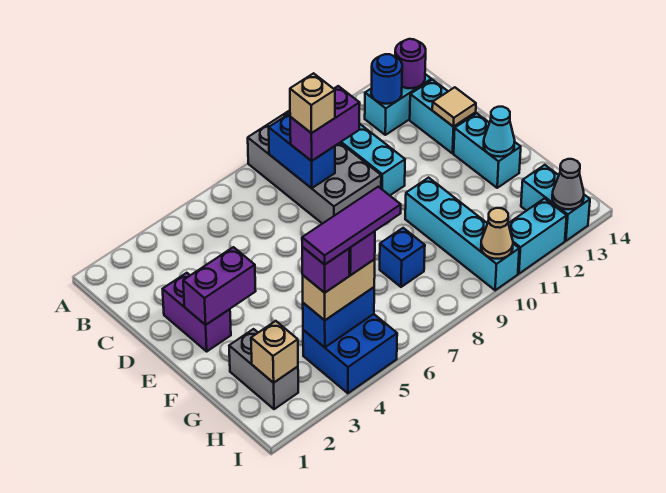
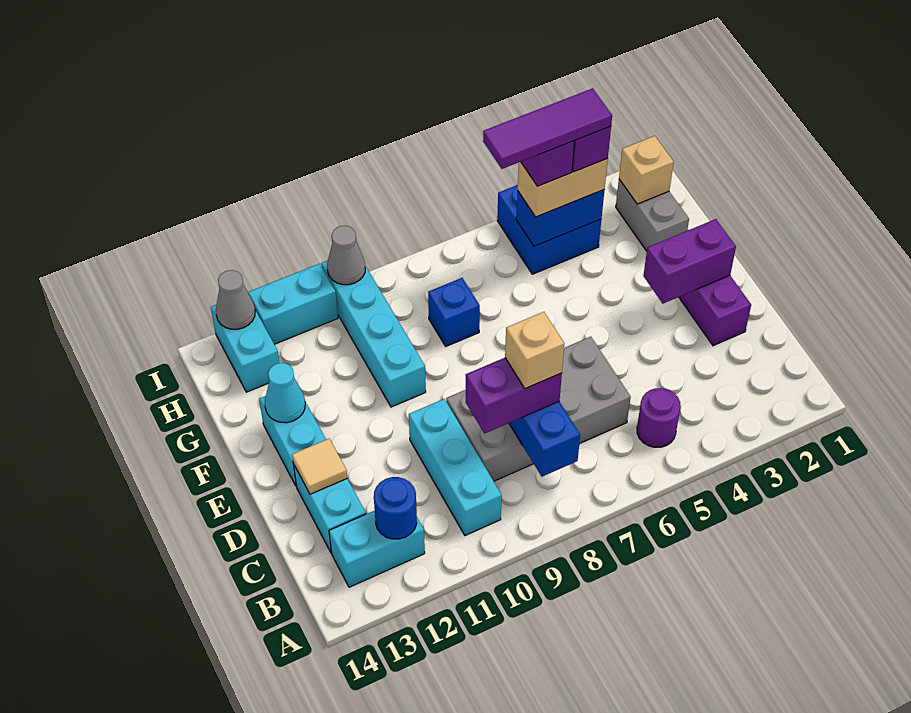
grey 2x4 brick [248,110,381,224] -> grey 2x4 brick turned to [446,337,631,481]
purple 1x1 round brick [395,39,426,88] -> purple 1x1 round brick moved to [637,388,681,447]
tan 1x1 cone [481,208,513,259] -> grey 1x1 cone [327,226,365,285]

